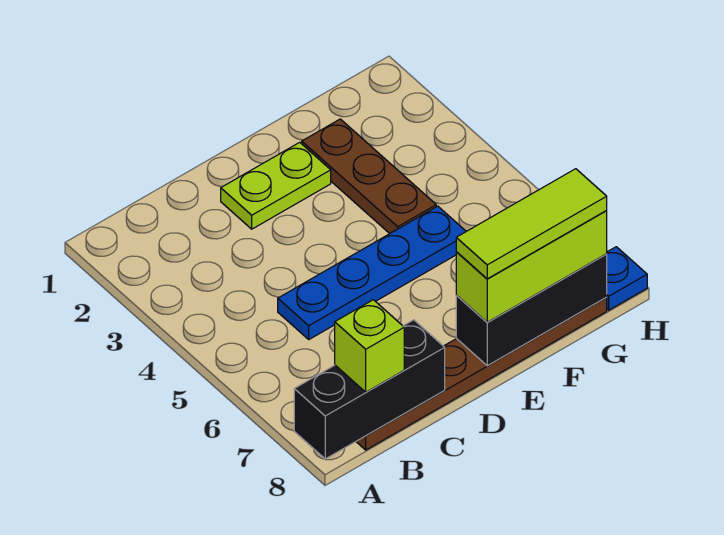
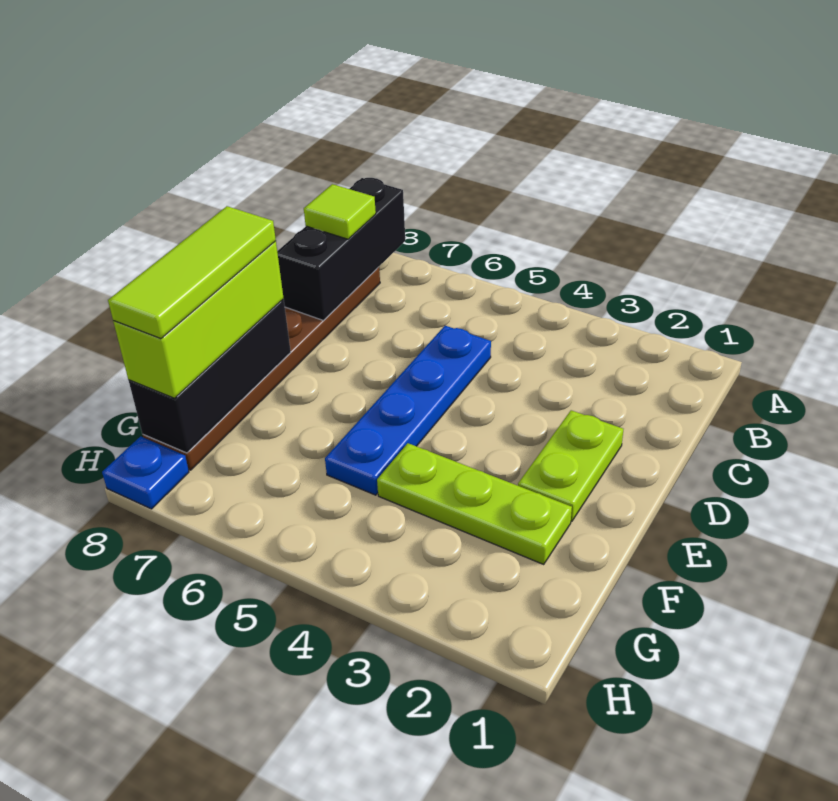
lime 1x1 brick [335,300,404,392] -> lime 1x1 tile [304,184,376,239]
brown 1x3 plate [302,119,436,234] -> lime 1x3 plate [377,443,572,564]

